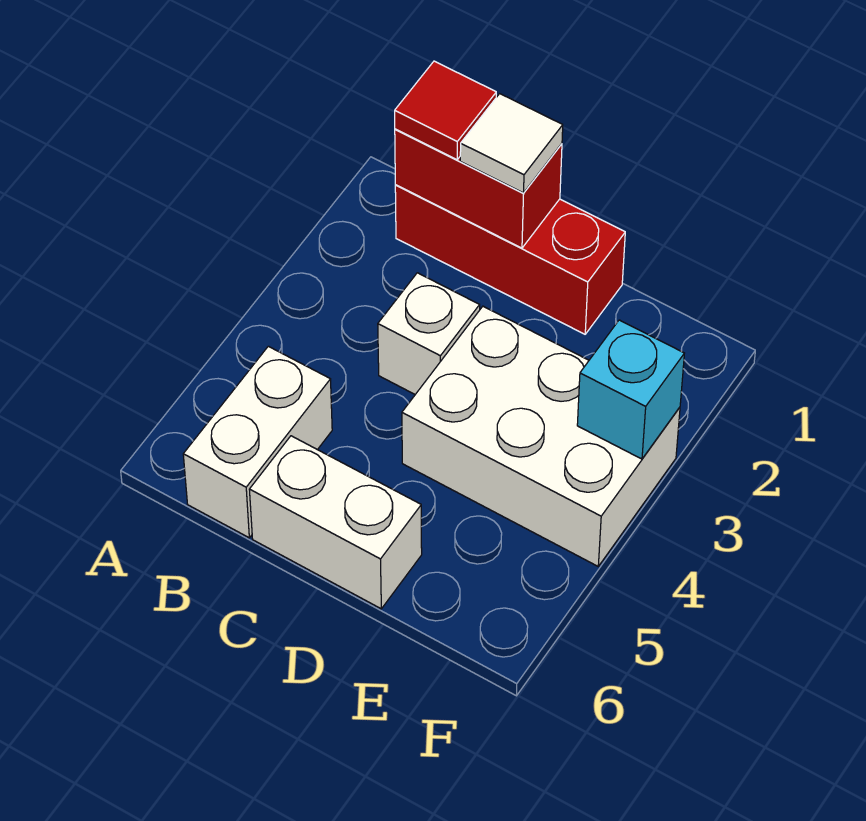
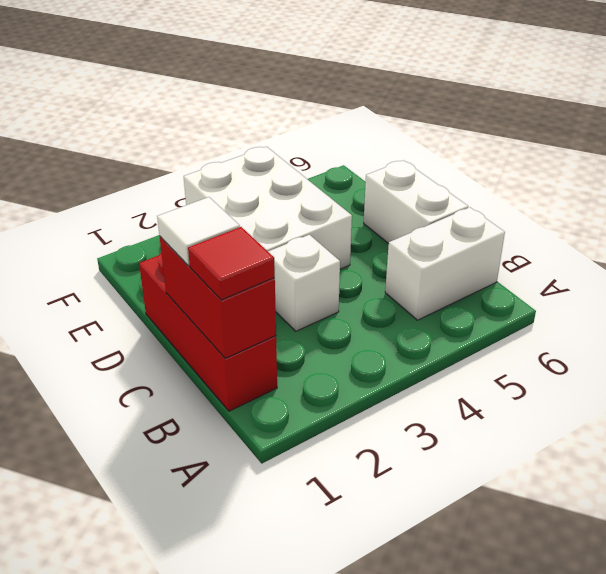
cyan 1x1 brick [577,320,684,459] -> none

